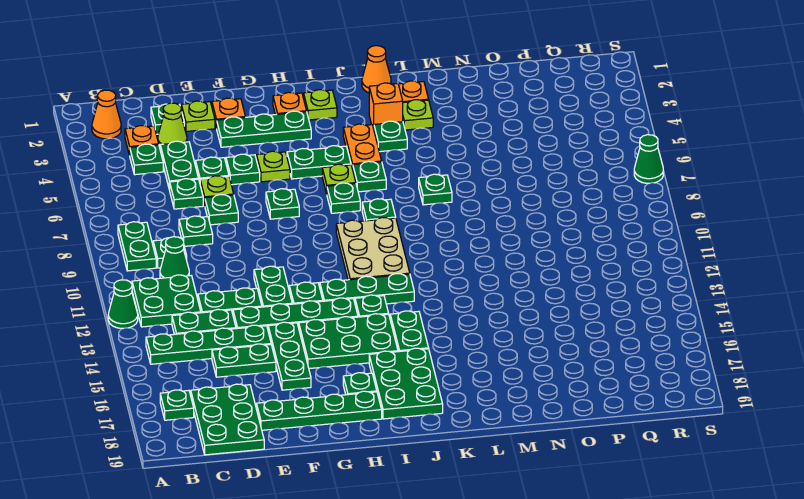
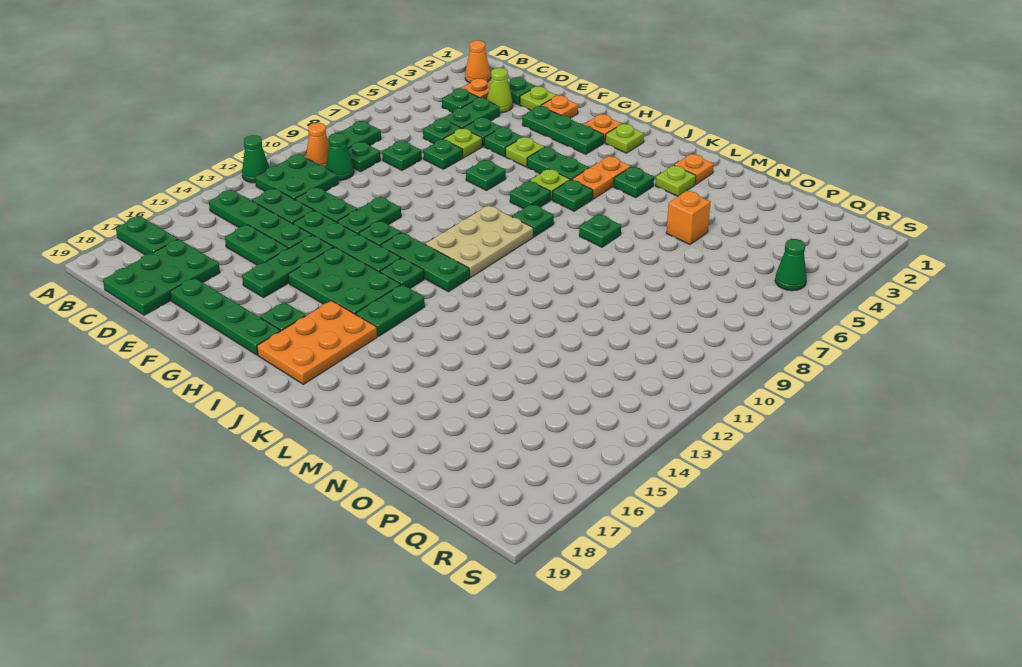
green 1x1 plate [160,390,194,420] -> green 1x2 plate [116,216,178,255]
green 2x3 plate [369,348,443,419] -> orange 2x3 plate [257,301,377,384]
orange 1x1 cone [362,46,391,93] -> orange 1x1 cone moved to [306,123,329,168]
orange 1x1 brick [369,83,403,128] -> orange 1x1 brick moved to [666,191,711,245]
green 1x1 cone [634,135,663,183] -> green 1x1 cone moved to [775,239,807,291]

